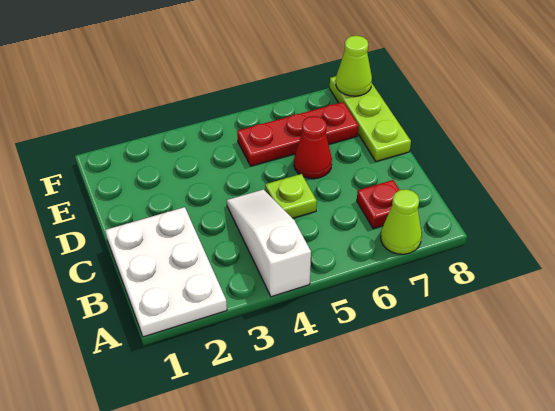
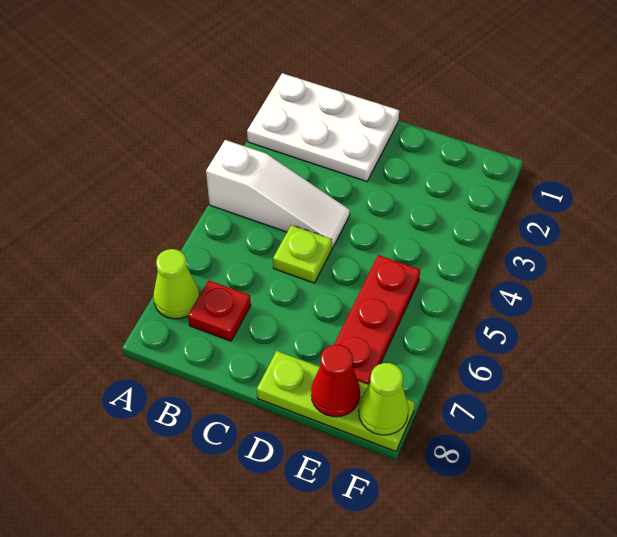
red 1x1 cone [294,116,332,179] -> red 1x1 cone moved to [311,345,360,417]

